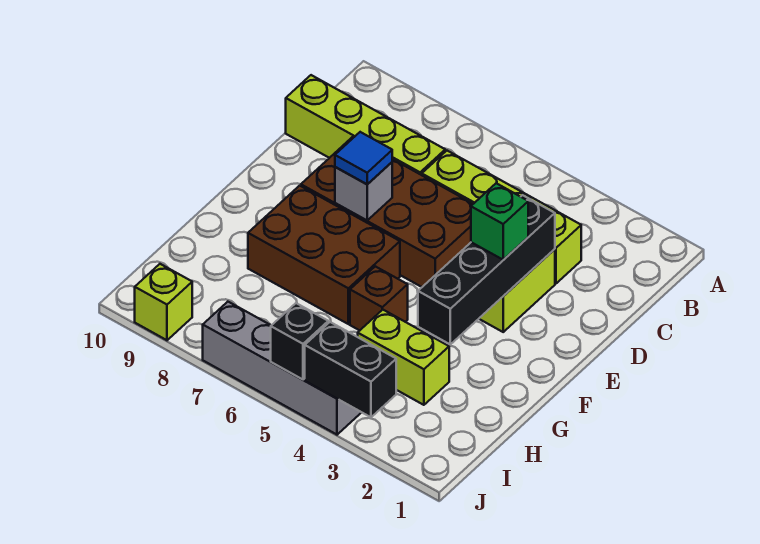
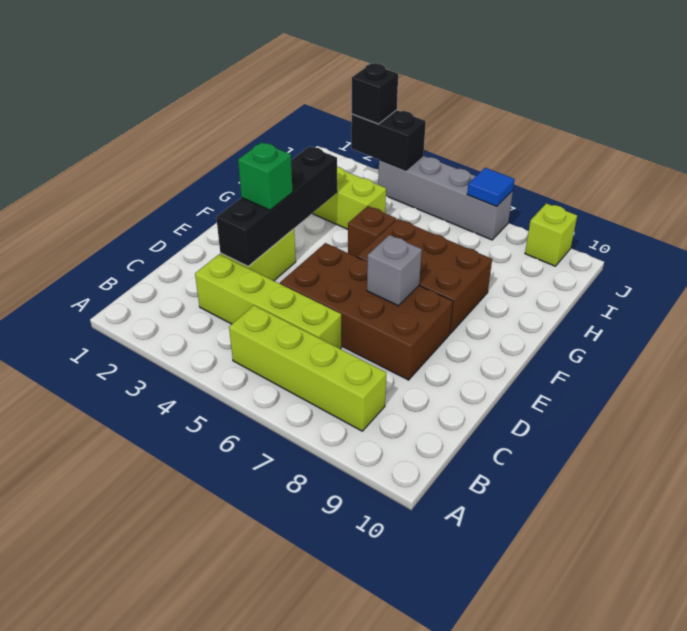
lime 1x4 brick [286,75,445,175] -> lime 1x4 brick moved to [229,305,386,431]
blue 1x1 tile [335,132,392,184] -> blue 1x1 tile moved to [467,168,515,206]
black 1x1 brick [271,303,328,380] -> black 1x1 brick moved to [352,63,398,124]

